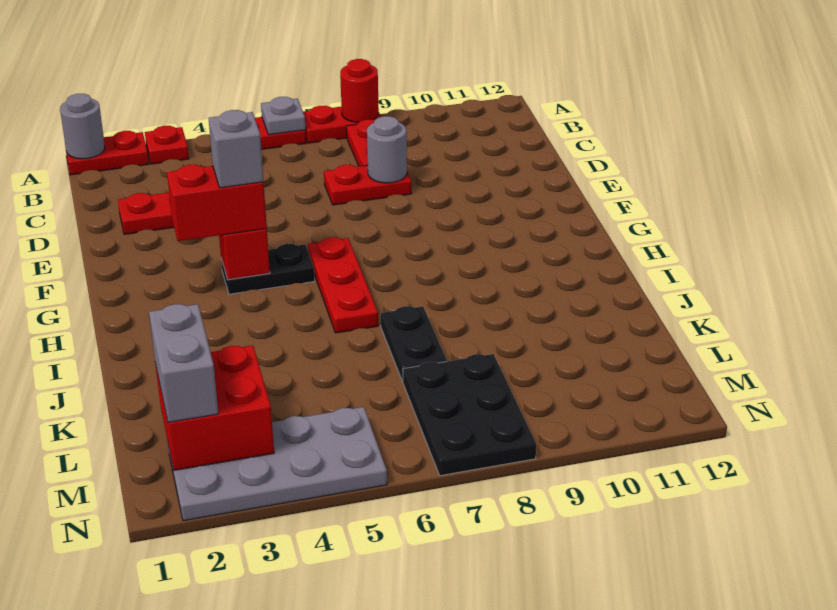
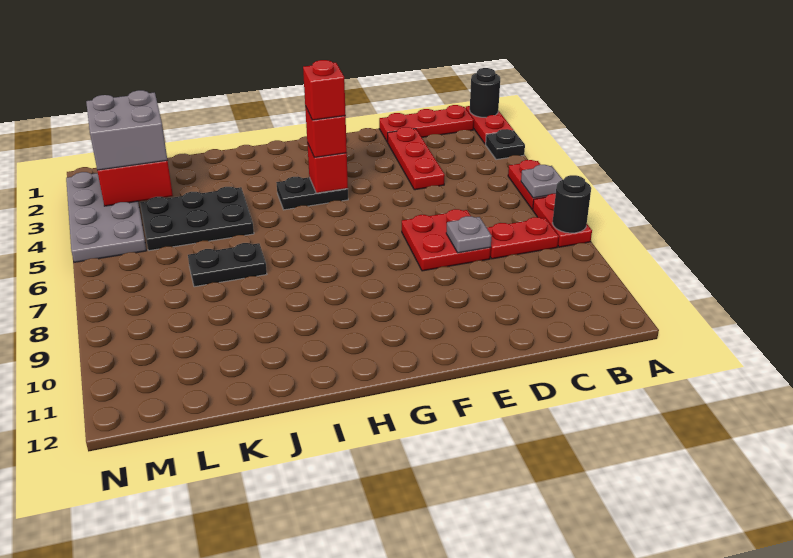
grey 1x1 round brick [60,94,105,159] -> black 1x1 round brick [470,68,500,117]
red 1x1 plate [145,126,189,164] -> black 1x1 plate [486,129,525,160]
red 1x1 round brick [340,59,379,122] -> black 1x1 round brick [553,175,591,233]
red 1x2 plate [324,165,411,205] -> red 2x2 plate [402,209,491,271]
grey 1x1 round brick [367,116,407,183] -> grey 1x1 plate [446,216,492,253]
red 1x2 brick [167,165,267,241] -> red 1x1 brick [305,106,347,158]
black 1x2 plate [221,244,315,294] -> black 1x2 plate turned to [276,177,348,210]
grey 1x1 brick [209,110,264,188] -> red 1x1 brick [303,60,346,120]
red 1x3 plate [308,237,378,333] -> red 1x3 plate moved to [379,105,474,142]
grey 1x2 brick [149,304,218,422] -> grey 2x2 brick [86,90,167,170]
black 2x3 plate [403,354,536,476] -> black 2x3 plate moved to [140,187,254,251]

